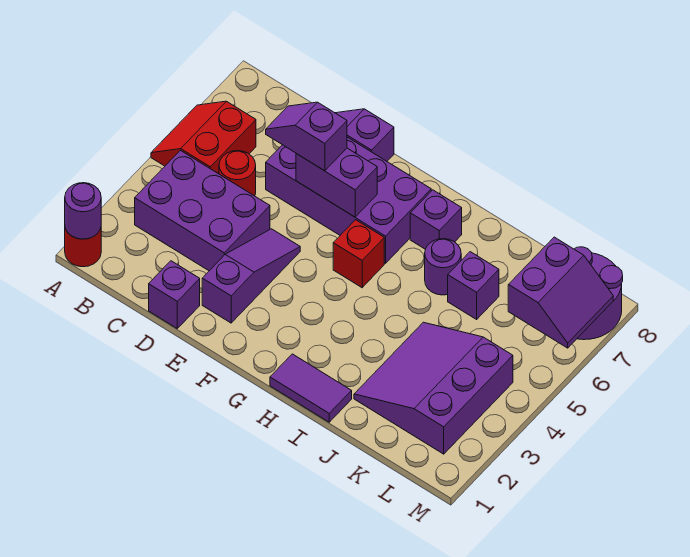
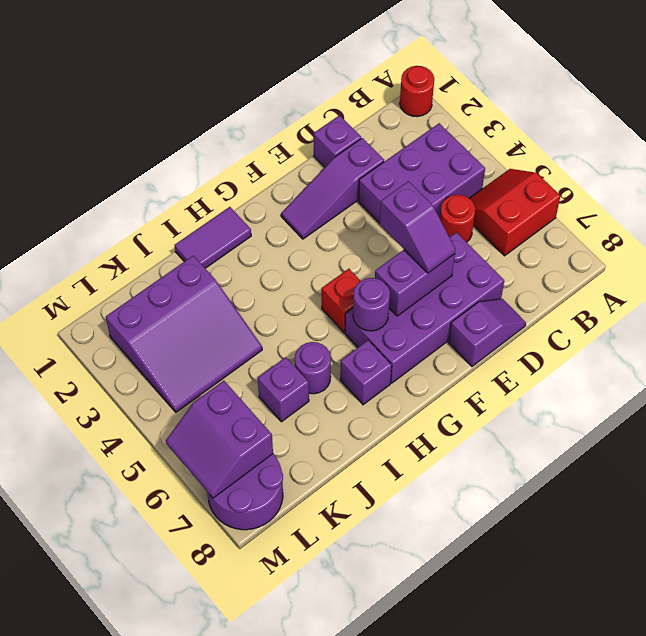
purple 1x1 round brick [65,183,101,239] -> purple 1x1 round brick moved to [353,278,390,331]
red 2x2 slope [151,101,256,174] -> red 2x2 slope turned to [469,169,560,256]
purple 1x2 slope [266,102,347,171] -> purple 1x2 slope turned to [380,181,455,273]
purple 1x3 slope [202,229,300,323] -> purple 1x3 slope turned to [281,138,384,239]
purple 3x3 slope [354,322,513,454] -> purple 3x3 slope turned to [106,256,262,412]

